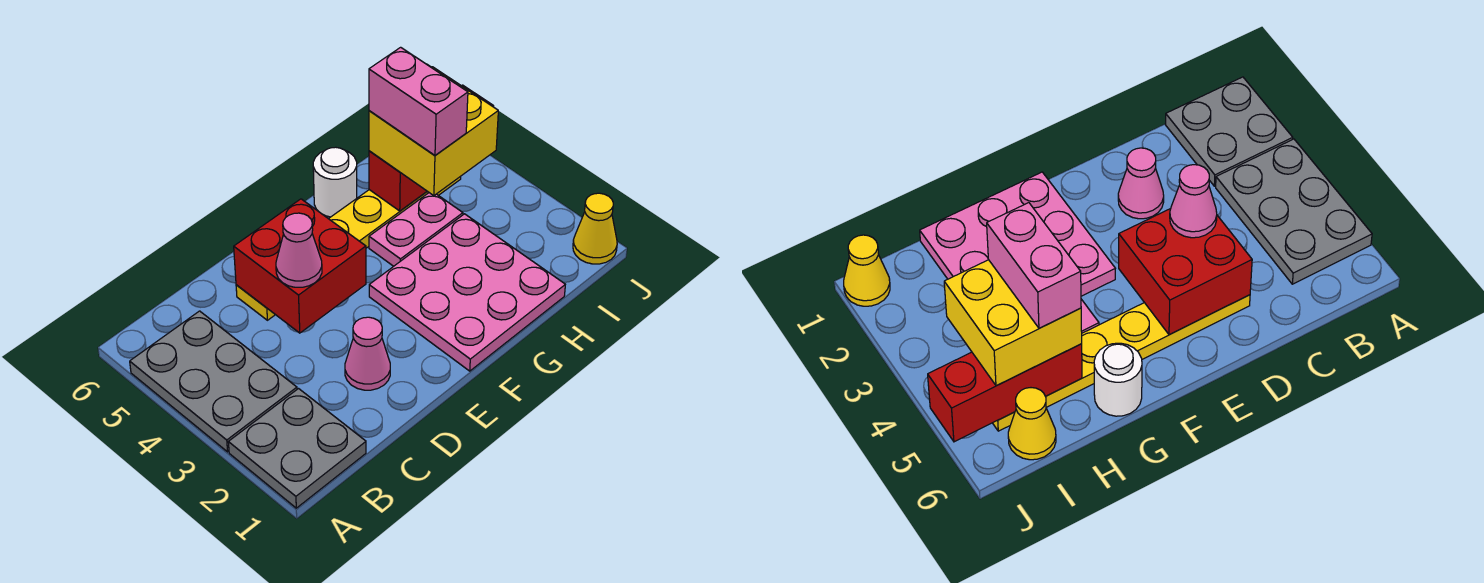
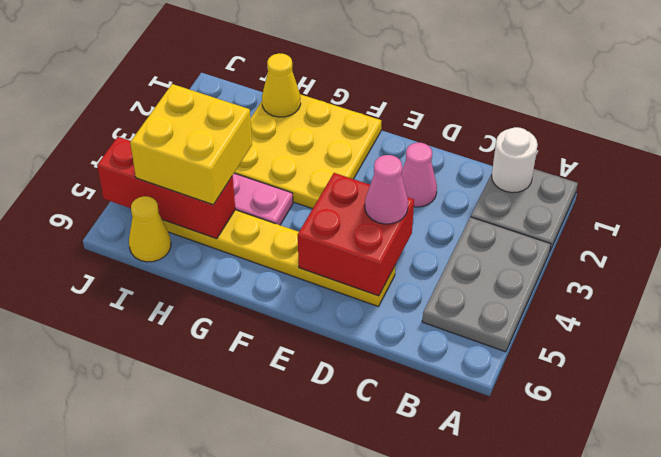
pink 3x3 plate [369,214,565,371] -> yellow 3x3 plate [234,94,381,209]
white 1x1 round brick [313,147,357,217] -> white 1x1 round brick moved to [492,127,538,193]
pink 1x2 brick [369,47,468,155] -> none
yellow 1x1 cone [573,193,617,264] -> yellow 1x1 cone moved to [262,53,301,117]

